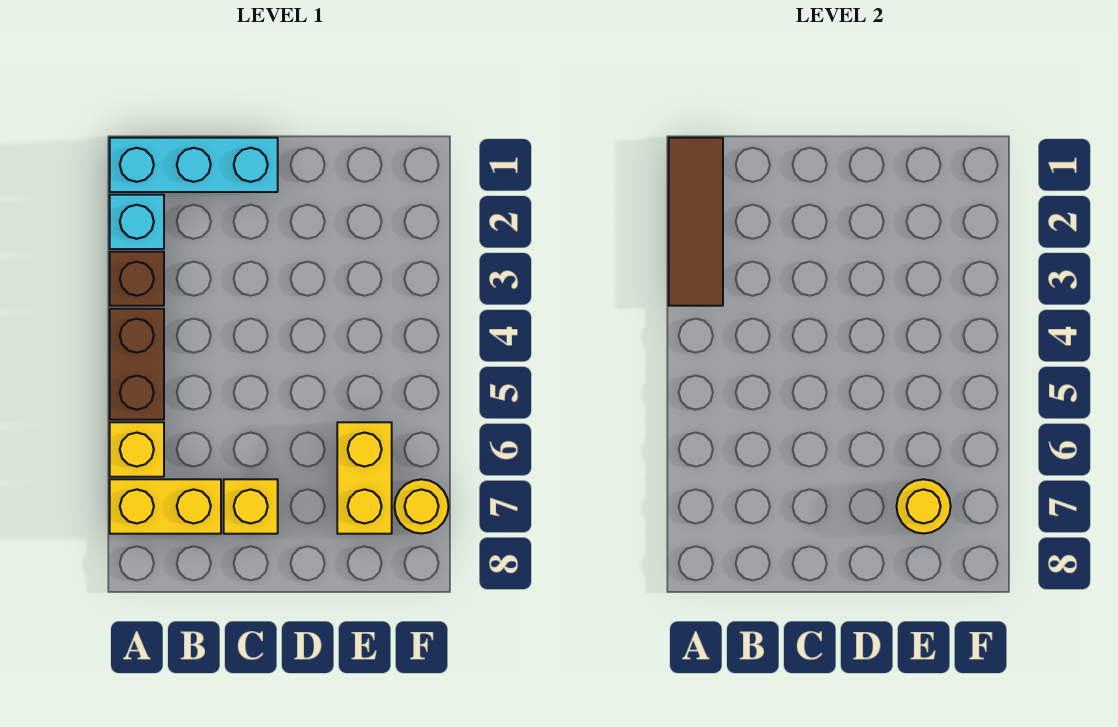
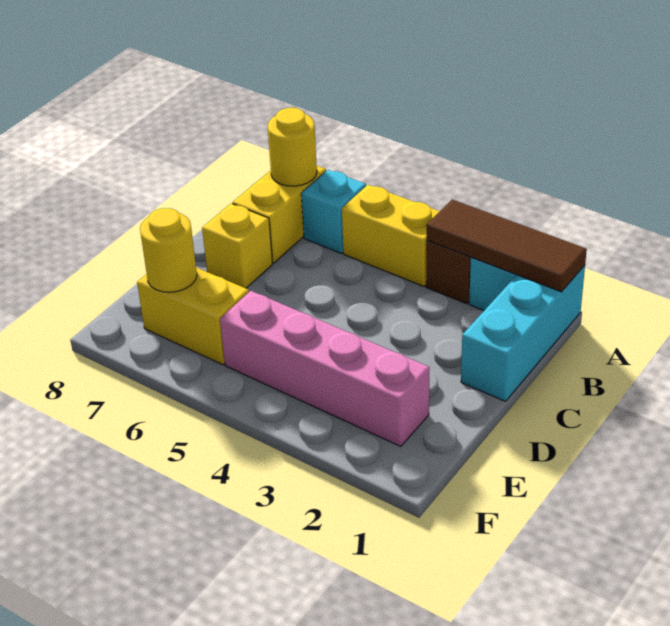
brown 1x2 brick [110,309,164,420] -> yellow 1x2 brick [342,185,440,286]
yellow 1x1 brick [110,422,164,477] -> cyan 1x1 brick [301,170,366,253]
none -> pink 1x4 brick [220,291,430,446]
yellow 1x1 round brick [394,479,449,534] -> yellow 1x1 round brick moved to [268,108,317,186]

